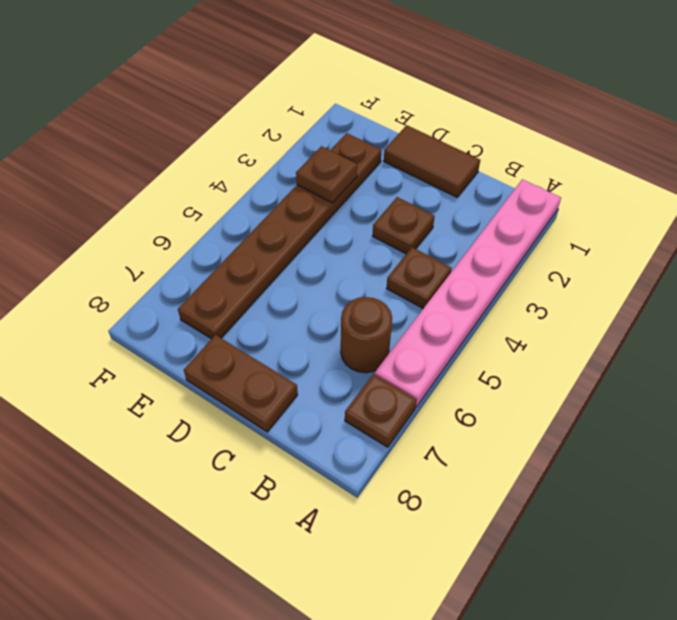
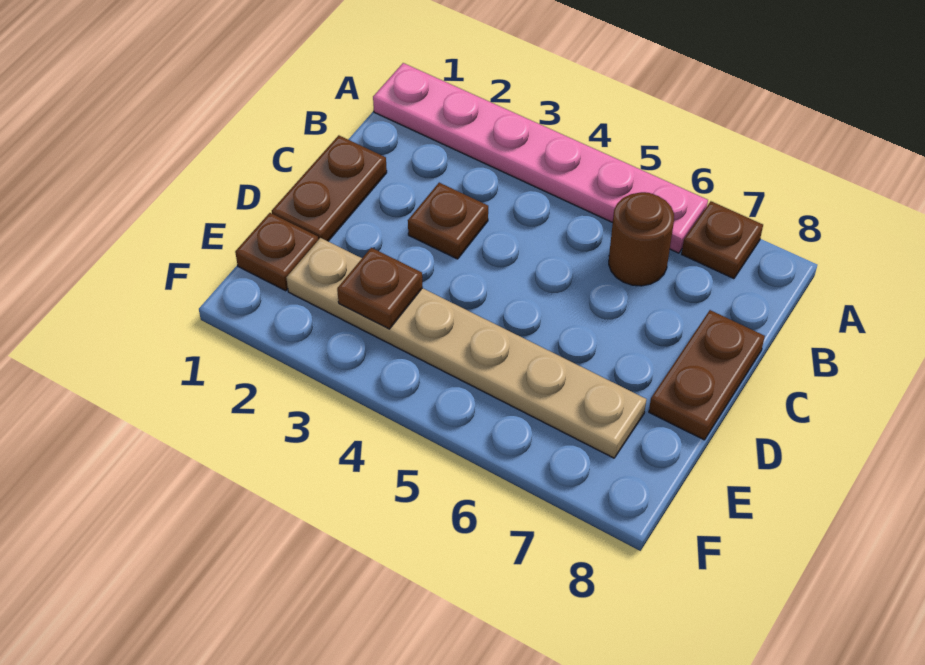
brown 1x1 plate [387,247,452,308] -> brown 1x1 plate moved to [235,213,318,291]
brown 1x2 tile [384,125,480,197] -> brown 1x2 plate [272,135,387,241]
brown 1x6 plate [178,133,381,339] -> tan 1x6 plate [286,238,646,458]

